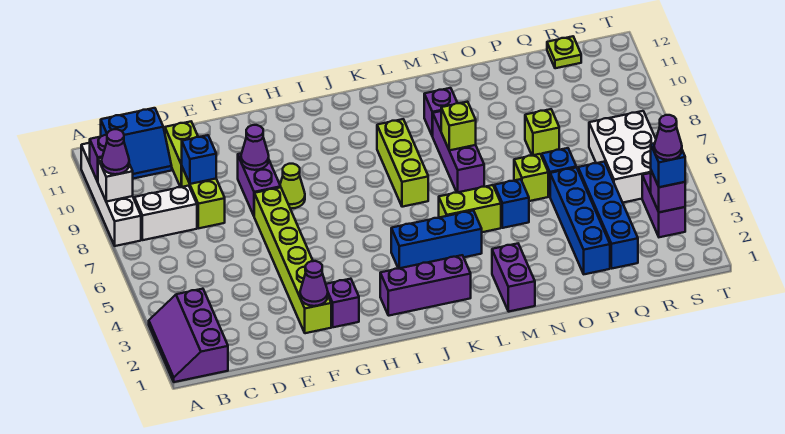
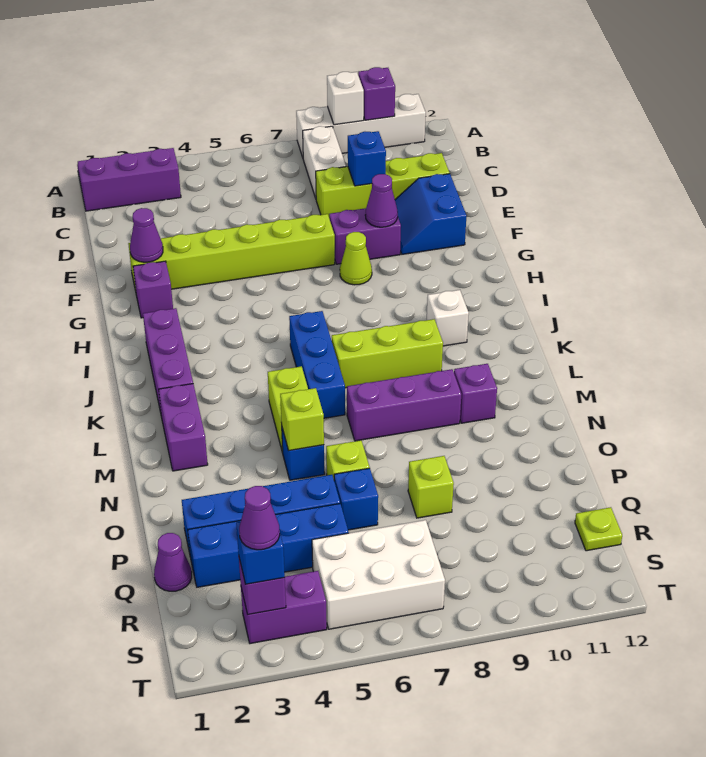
purple 1x1 cone [102,129,129,174] -> purple 1x1 cone moved to [154,533,192,591]
blue 2x2 slope [101,108,172,179] -> blue 2x2 slope moved to [395,174,466,254]
blue 1x3 brick [391,210,482,269] -> blue 1x3 brick moved to [289,311,345,418]
none -> white 1x1 brick [427,290,469,346]
purple 1x2 brick [492,244,535,312] -> purple 1x2 brick turned to [159,384,208,471]
lime 1x1 brick [441,102,476,150] -> lime 1x1 brick moved to [280,388,324,451]

